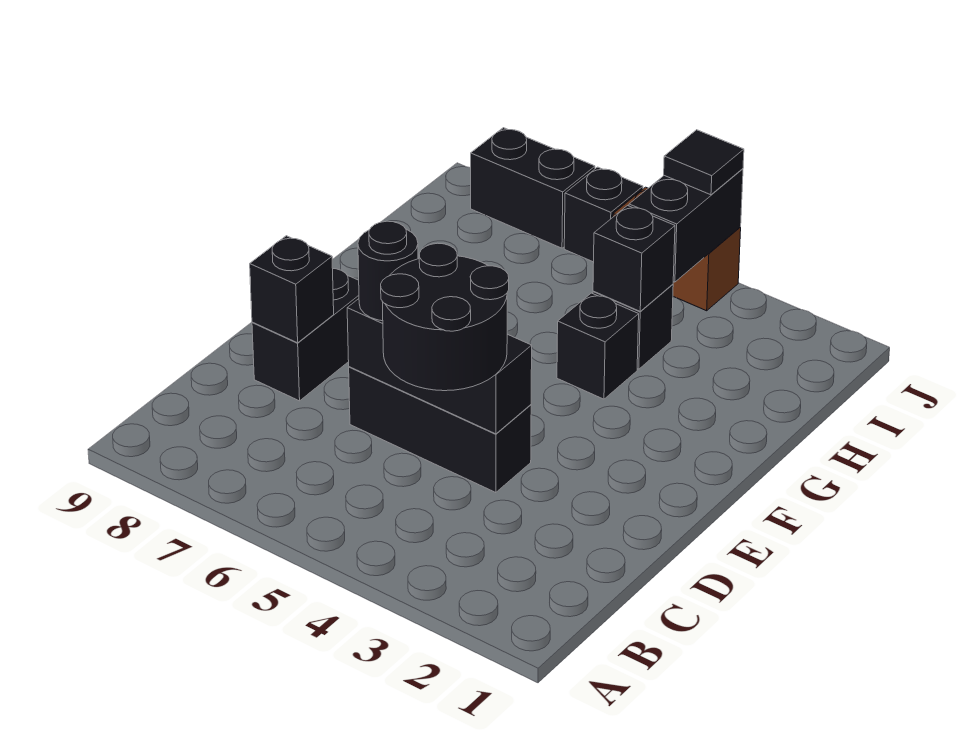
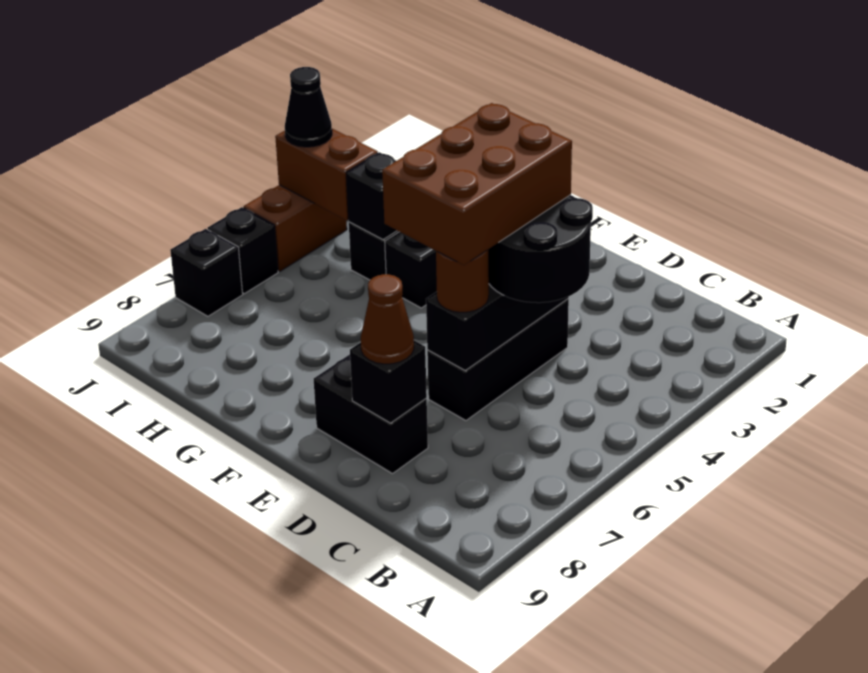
none -> brown 2x3 brick [382,103,572,265]
black 1x1 round brick [358,221,418,321] -> brown 1x1 round brick [436,250,489,312]
none -> brown 1x1 cone [361,274,414,364]
black 1x2 brick [629,169,743,282] -> brown 1x2 brick [275,129,378,221]
black 1x1 tile [664,130,744,195] -> black 1x1 cone [285,67,332,147]
black 1x2 brick [471,128,595,248] -> black 1x1 brick [170,229,243,316]

